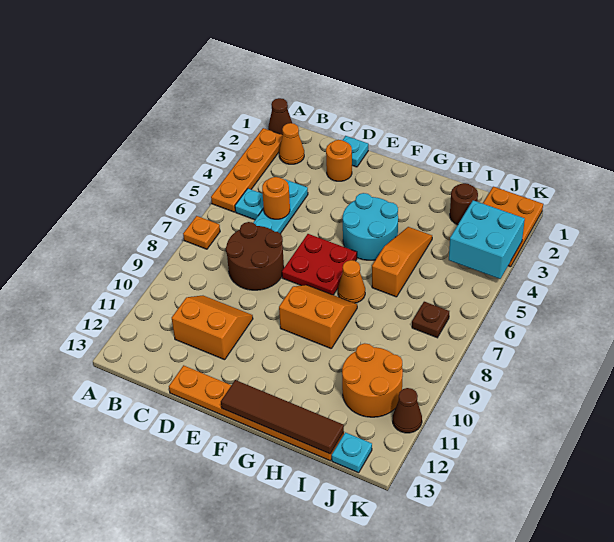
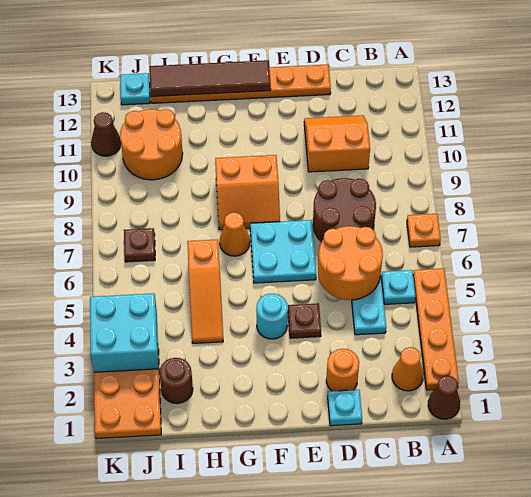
orange 1x1 round brick [262,177,290,219] -> orange 2x2 round brick [318,226,383,300]
orange 2x2 slope [172,296,253,360] -> orange 2x2 slope turned to [304,115,370,172]
none -> brown 1x1 plate [288,303,321,338]
red 2x2 plate [282,234,357,295] -> cyan 2x2 plate [250,220,316,283]
cyan 2x2 round brick [343,193,398,260] -> cyan 1x1 round brick [256,294,288,339]

